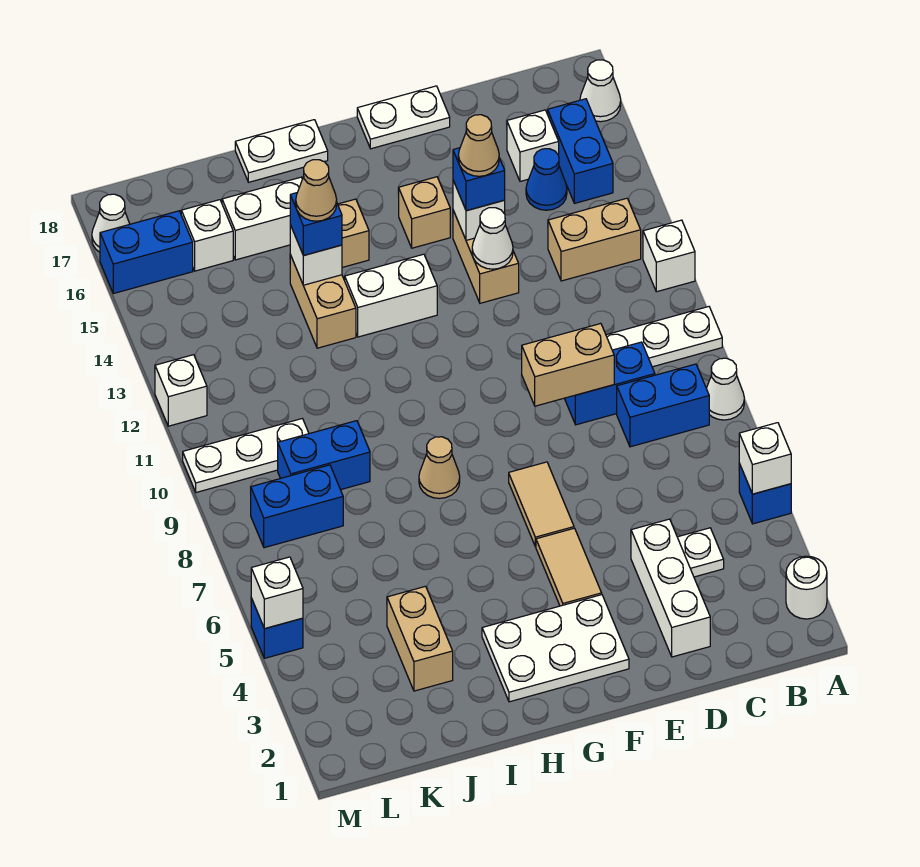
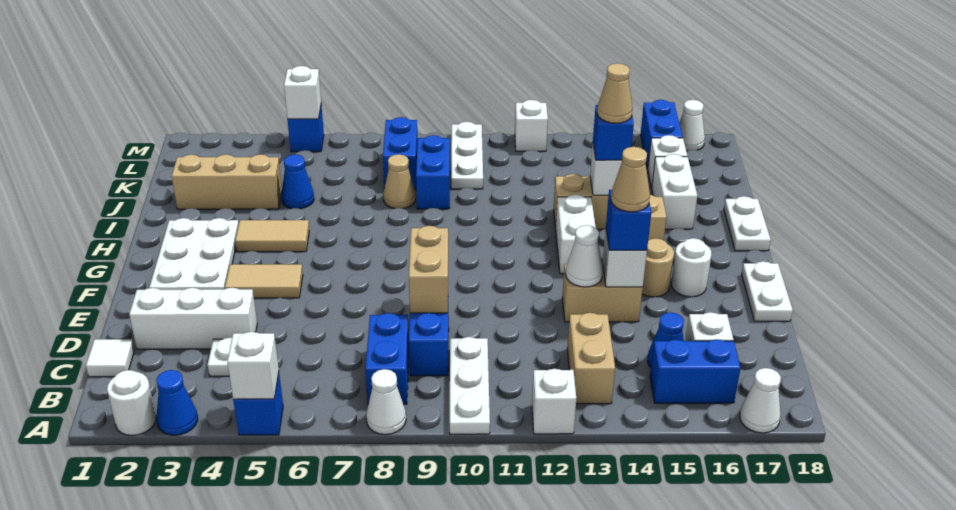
none -> blue 1x1 cone [156,370,198,435]
none -> white 1x1 tile [86,339,134,377]
tan 1x2 tile [509,462,574,547] -> tan 1x2 tile moved to [235,220,309,252]
tan 1x1 brick [399,177,450,248] -> tan 1x1 round brick [642,238,674,297]
none -> white 1x1 round brick [671,238,711,297]
tan 1x1 cone [419,437,460,498] -> tan 1x1 cone moved to [383,154,416,209]
tan 1x2 brick [387,586,453,691] -> tan 1x3 brick [172,154,282,209]
none -> blue 1x1 cone [281,154,314,209]

